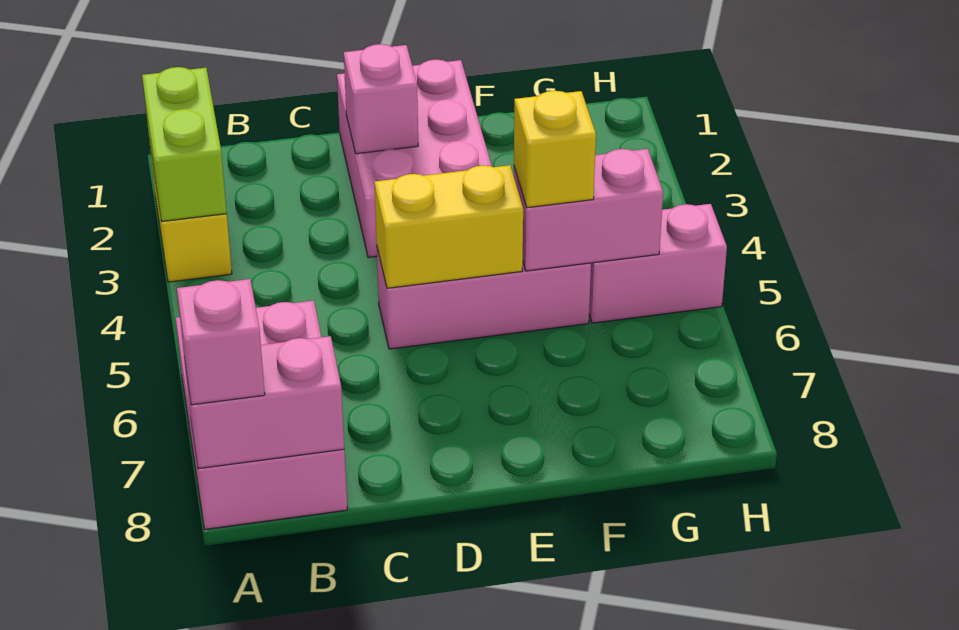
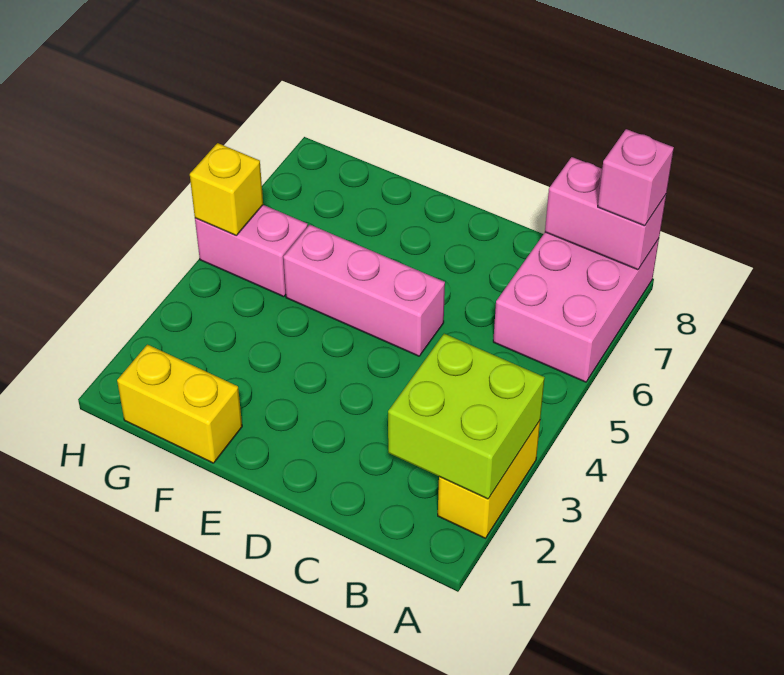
lime 1x2 brick [142,67,227,222] -> lime 2x2 brick [388,334,545,499]
pink 2x3 brick [337,59,492,257] -> none
pink 1x1 brick [344,44,418,154] -> none
yellow 1x2 brick [374,165,523,288] -> yellow 1x2 brick moved to [117,345,242,463]
pink 1x2 brick [514,149,663,271] -> none
yellow 1x1 brick [514,91,596,208] -> yellow 1x1 brick moved to [190,143,263,235]

